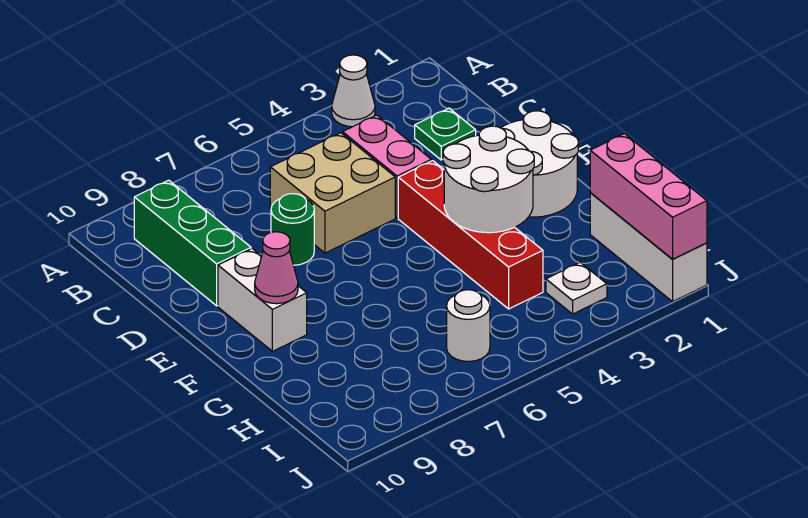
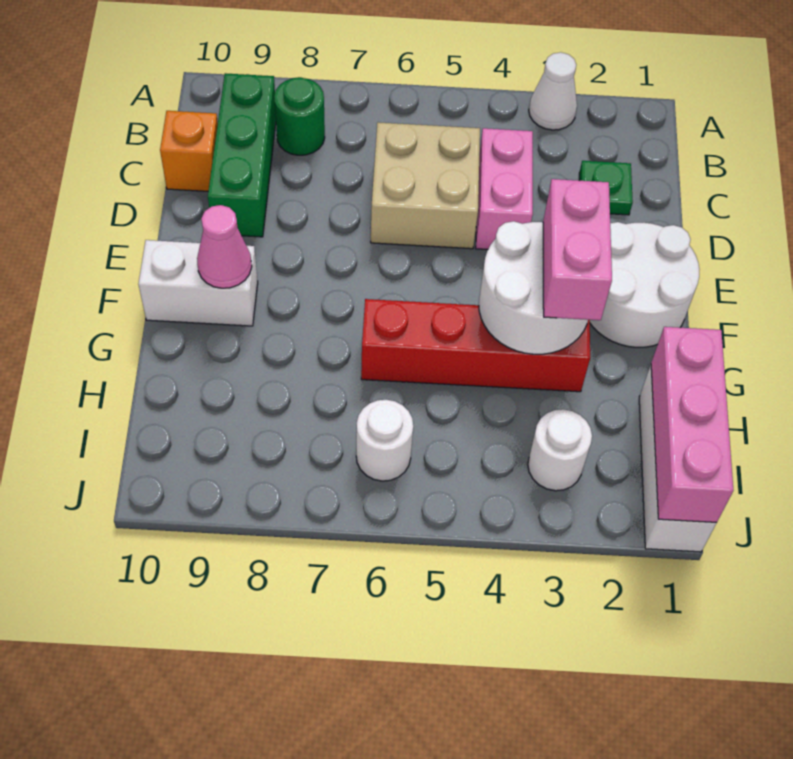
none -> orange 1x1 brick [160,111,218,191]
green 1x1 round brick [271,194,314,265] -> green 1x1 round brick moved to [274,77,325,155]
red 1x4 brick [398,161,543,309] -> red 1x4 brick turned to [361,299,590,392]
white 1x2 brick [218,249,307,351] -> white 1x2 brick turned to [138,240,258,326]
none -> pink 1x2 brick [543,179,612,320]
white 1x1 plate [546,262,607,314] -> white 1x1 round brick [528,409,592,491]

